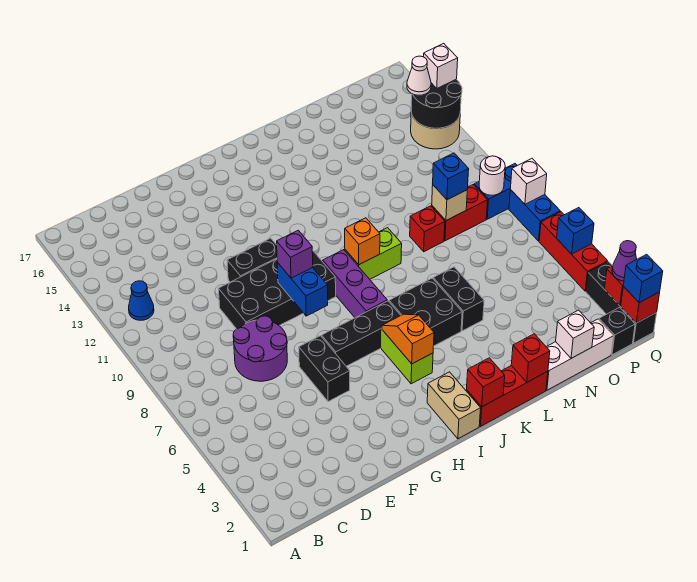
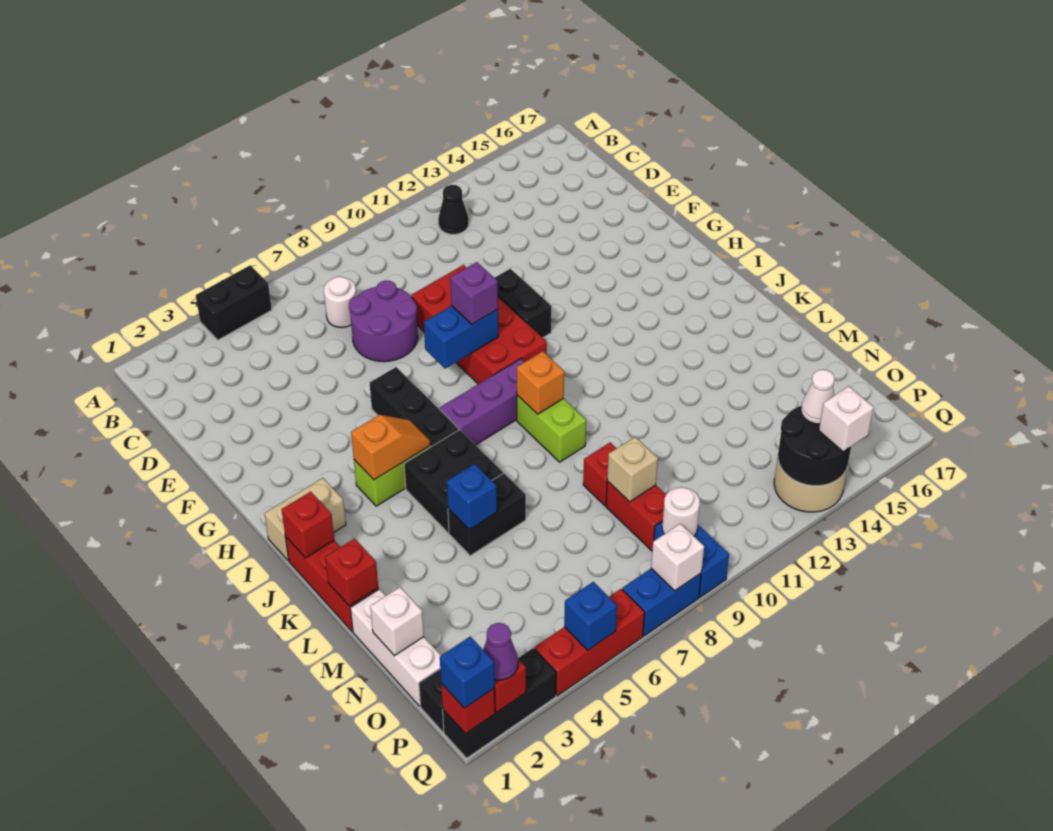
blue 1x1 cone [129,281,154,320] -> black 1x1 cone [438,185,469,234]
none -> white 1x1 round brick [324,277,356,328]
black 2x4 brick [218,250,336,329] -> red 2x4 brick [412,265,547,384]
black 1x2 brick [299,336,350,402] -> black 1x2 brick moved to [196,265,272,340]
blue 1x1 brick [432,153,469,200] -> blue 1x1 brick moved to [447,464,497,530]

